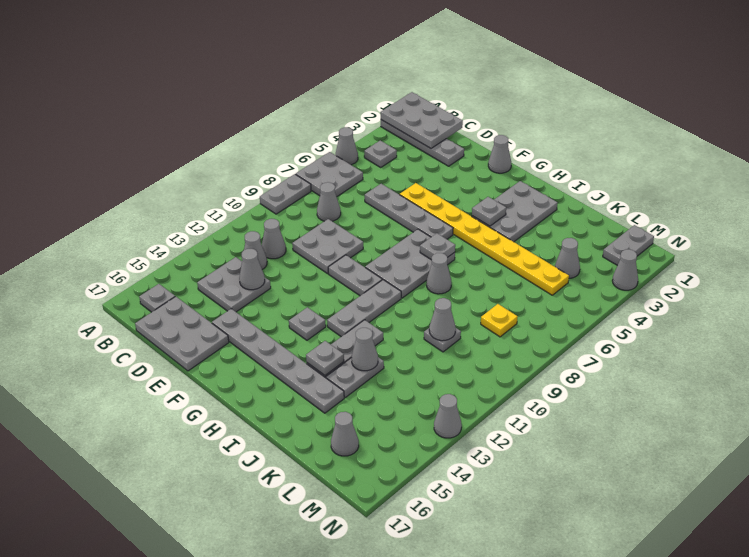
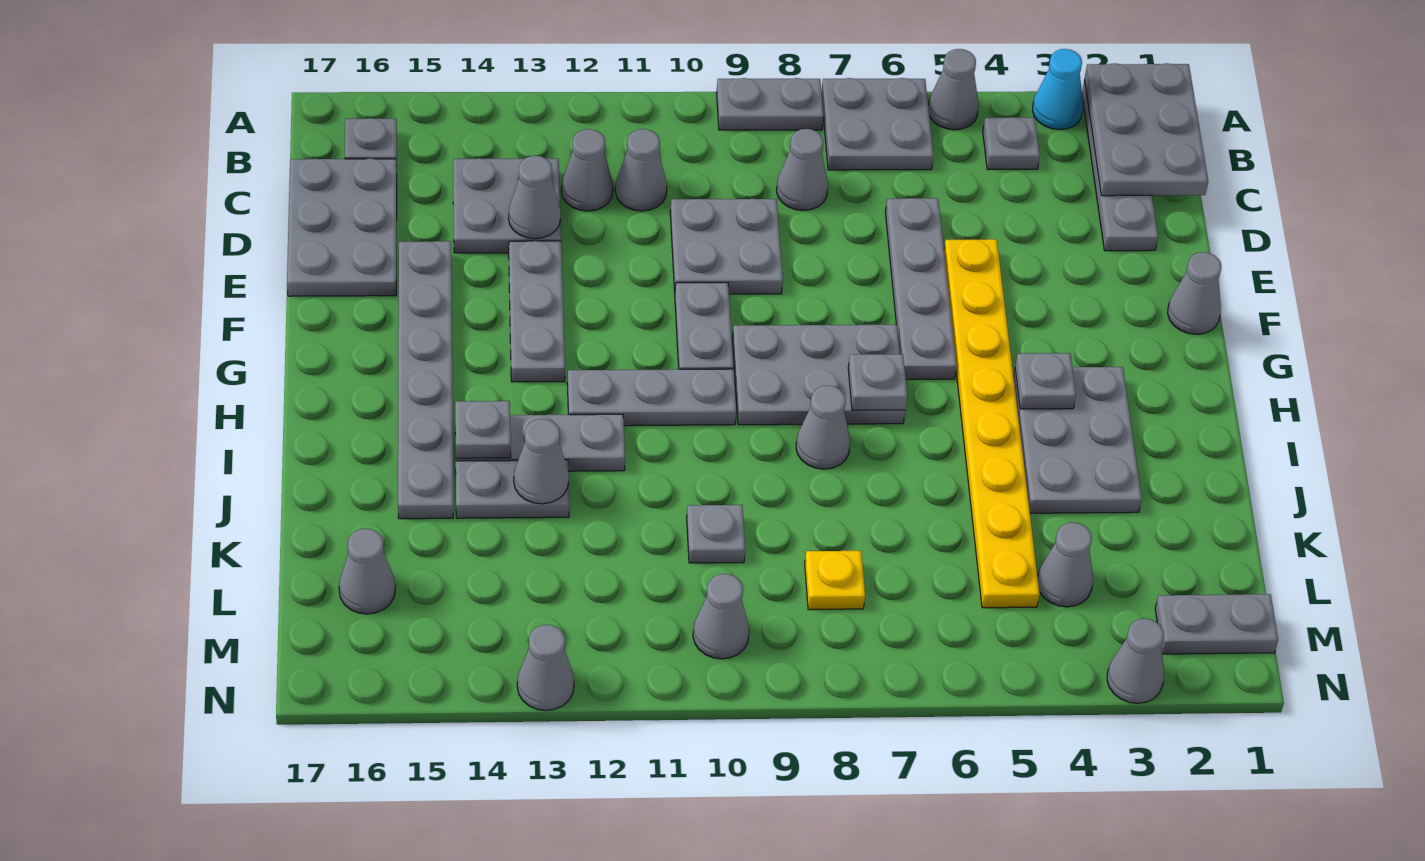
none -> cyan 1x1 cone [1032,49,1083,130]
grey 1x1 plate [289,307,326,340] -> grey 1x3 plate [509,241,565,382]
grey 2x3 plate [472,181,557,242] -> grey 2x3 plate turned to [1013,367,1142,513]
grey 1x1 cone [429,298,456,341] -> grey 1x1 cone moved to [693,574,749,659]

